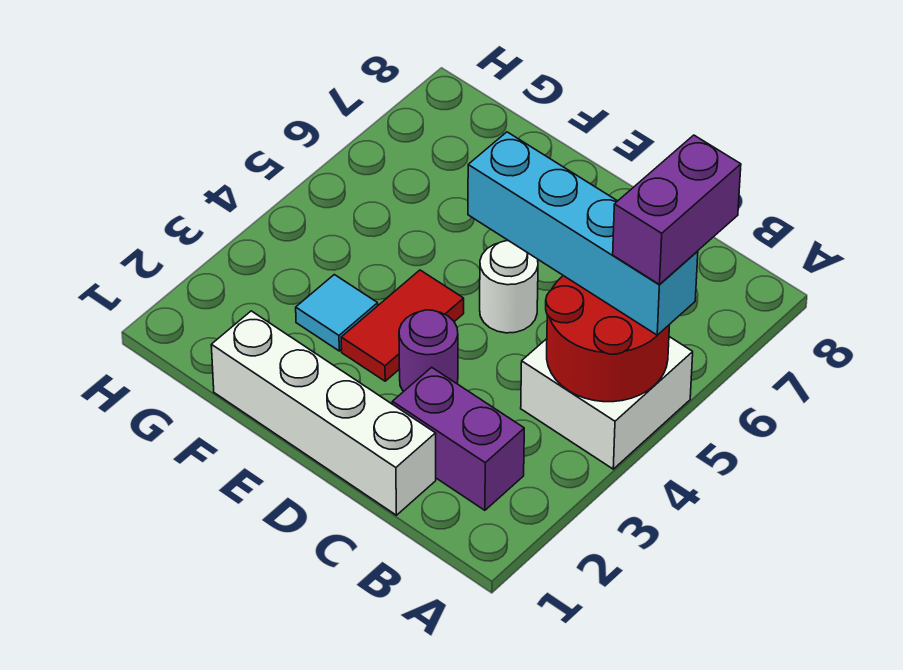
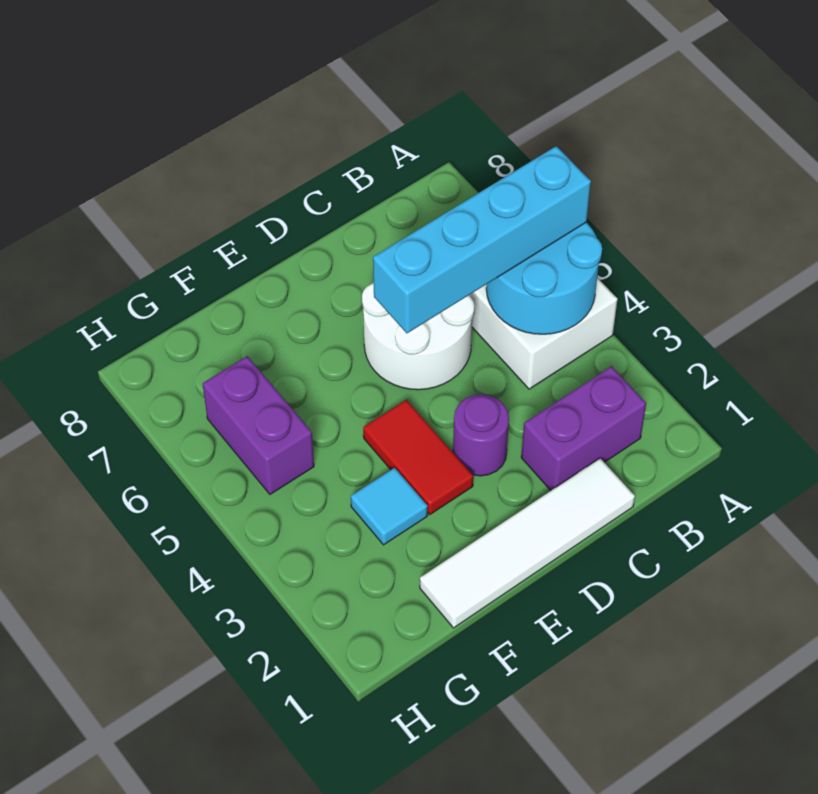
red 2x2 round brick [546,276,670,402] -> cyan 2x2 round brick [486,223,602,334]
purple 1x2 brick [613,135,741,284] -> purple 1x2 brick moved to [203,356,314,494]
white 1x4 brick [211,311,436,515] -> white 1x4 tile [420,458,635,628]
white 1x1 round brick [480,241,538,333] -> white 2x2 round brick [362,282,474,390]

